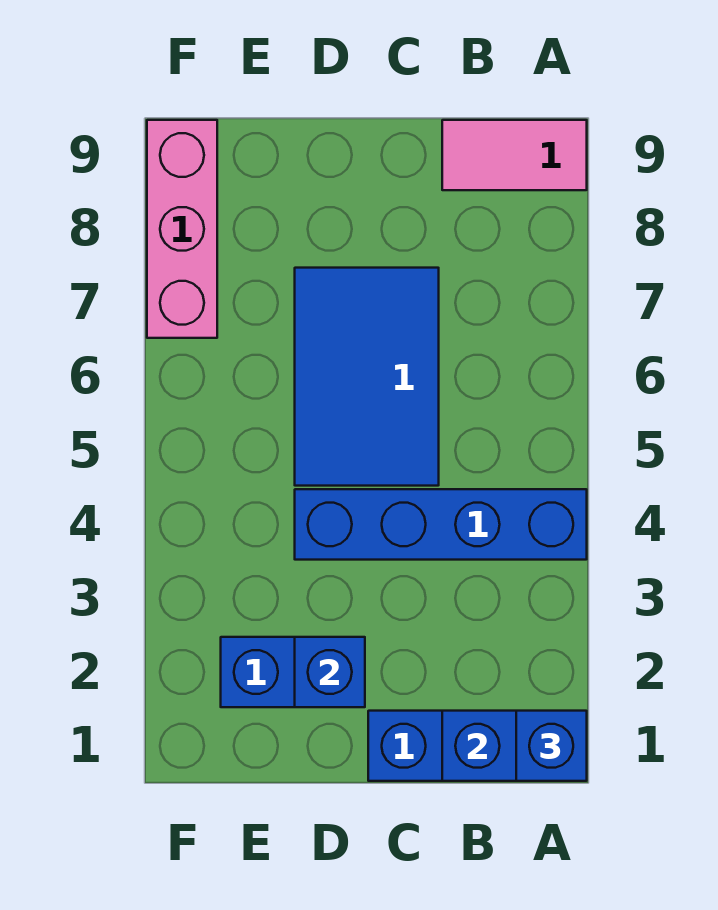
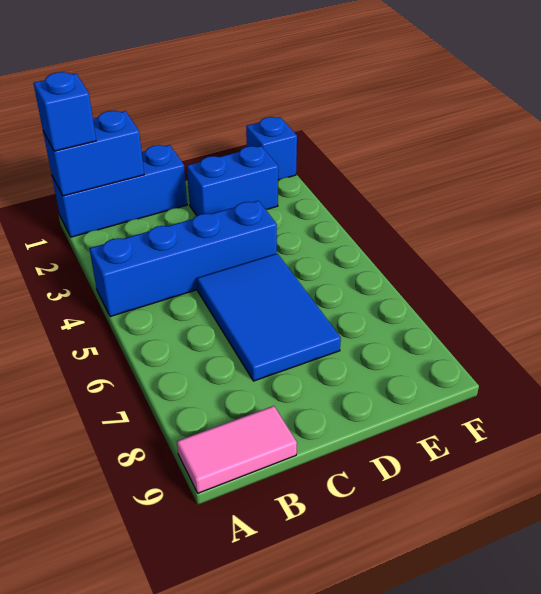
blue 1x1 brick [295,637,365,707] -> blue 1x1 brick moved to [246,117,297,180]
pink 1x3 brick [147,120,217,338] -> none

